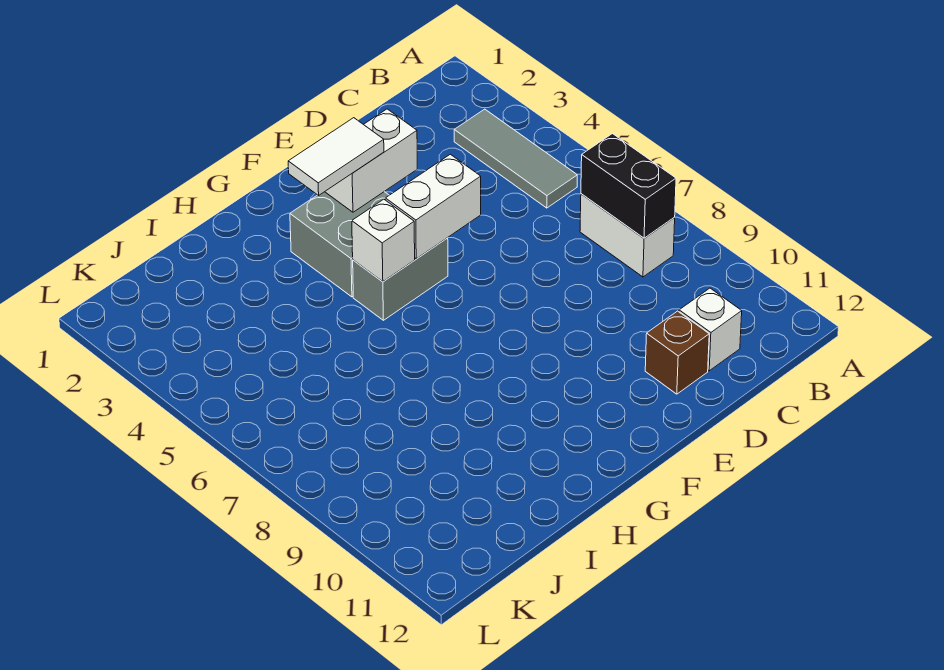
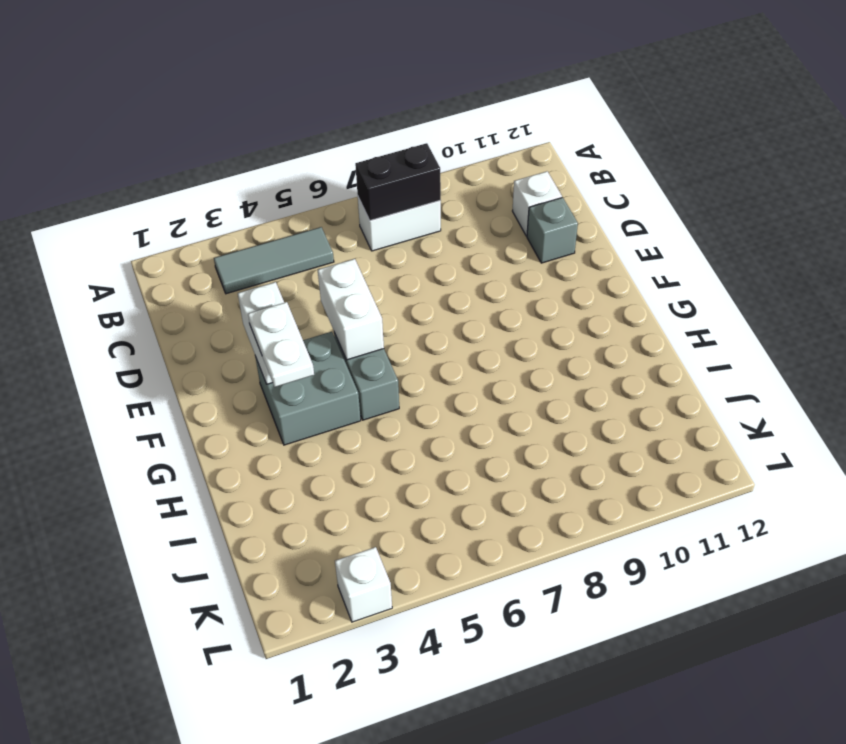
brown 1x1 brick [645,311,709,394] -> grey 1x1 brick [527,197,578,263]
white 1x2 tile [288,118,384,195] -> white 1x2 plate [248,302,314,387]
white 1x1 brick [352,199,415,282] -> white 1x1 brick moved to [335,547,392,622]

